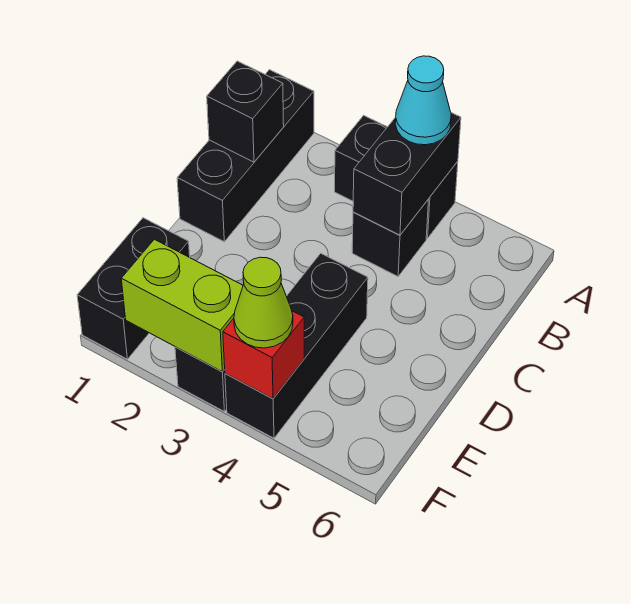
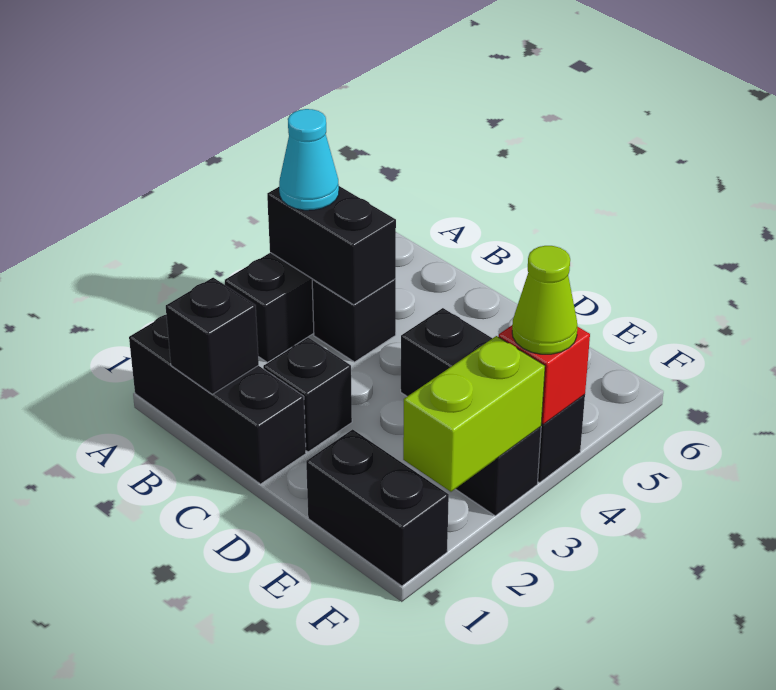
none -> black 1x1 brick [263,338,352,452]

